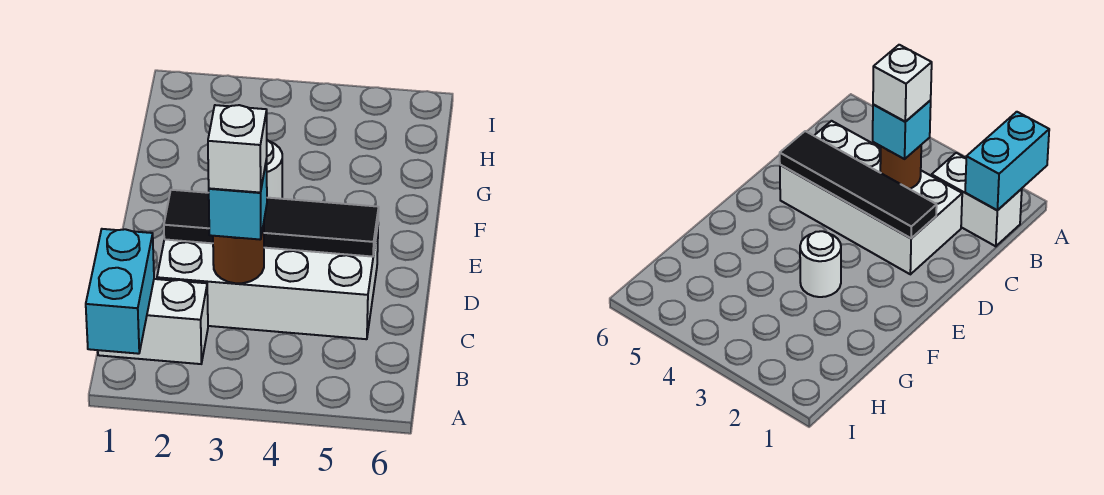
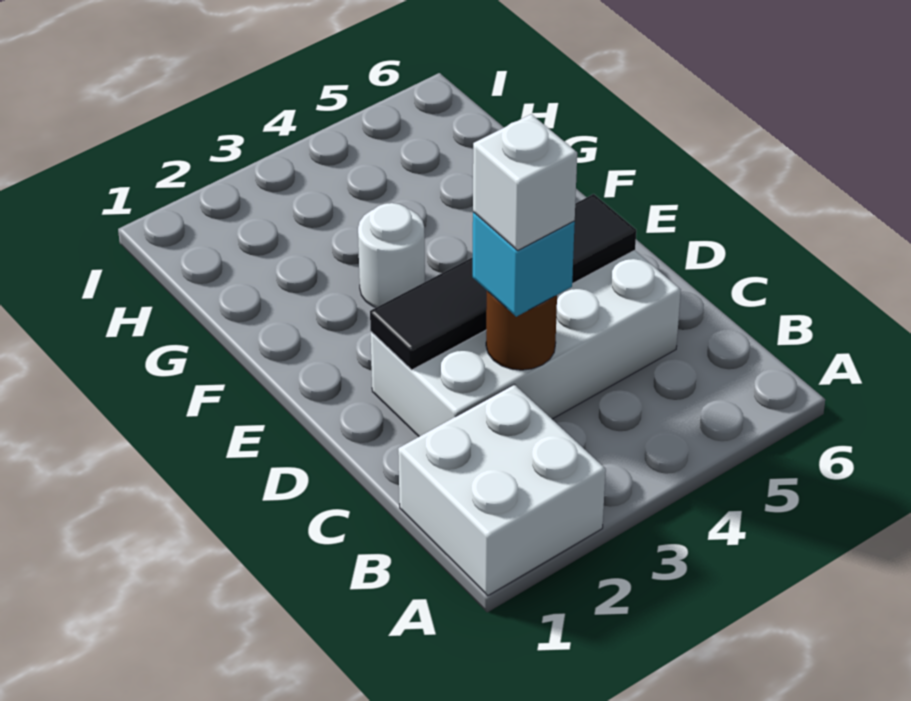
cyan 1x2 brick [86,229,154,354] -> none
white 1x2 brick [98,279,208,364] -> white 2x2 brick [398,385,606,596]

